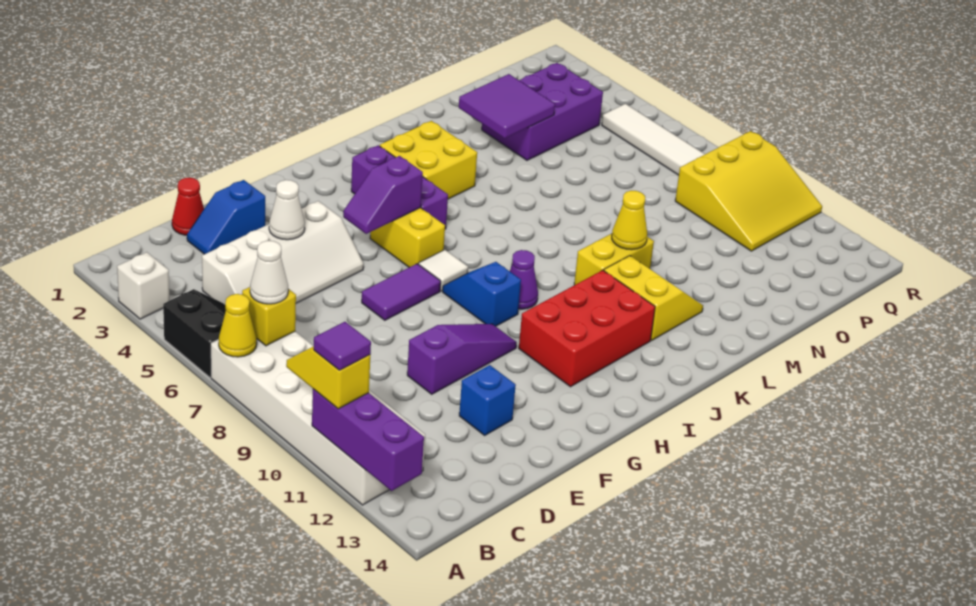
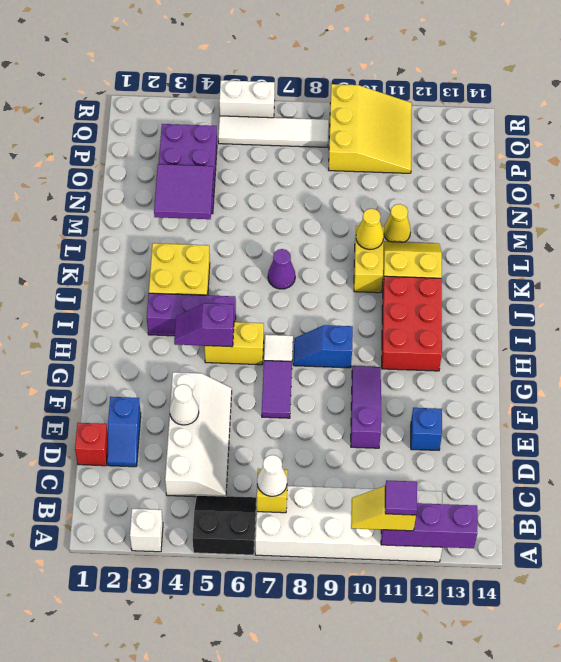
yellow 1x1 cone [219,294,257,357] -> yellow 1x1 cone moved to [384,204,411,242]
red 1x1 cone [172,178,204,235] -> red 1x1 brick [75,423,108,466]
purple 1x2 slope [343,156,423,234] -> purple 1x2 slope turned to [174,303,234,347]
purple 1x1 cone [510,250,538,309] -> purple 1x1 cone moved to [268,249,295,289]
none -> white 1x2 brick [219,80,275,118]

